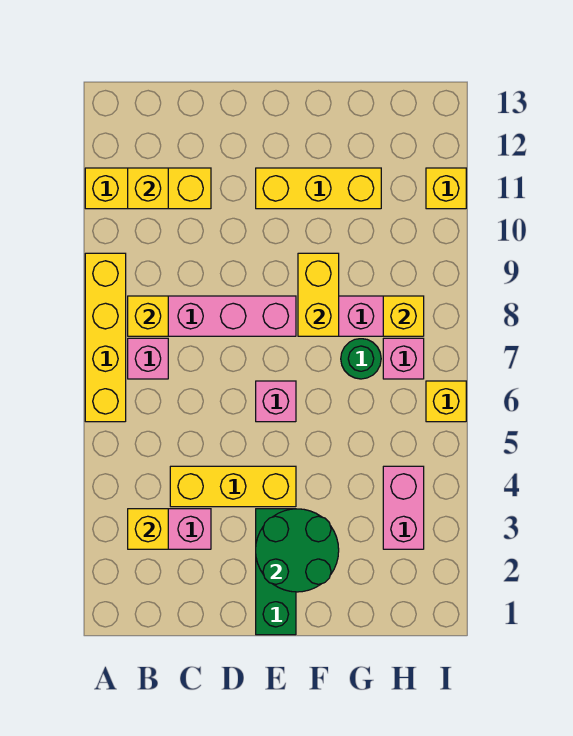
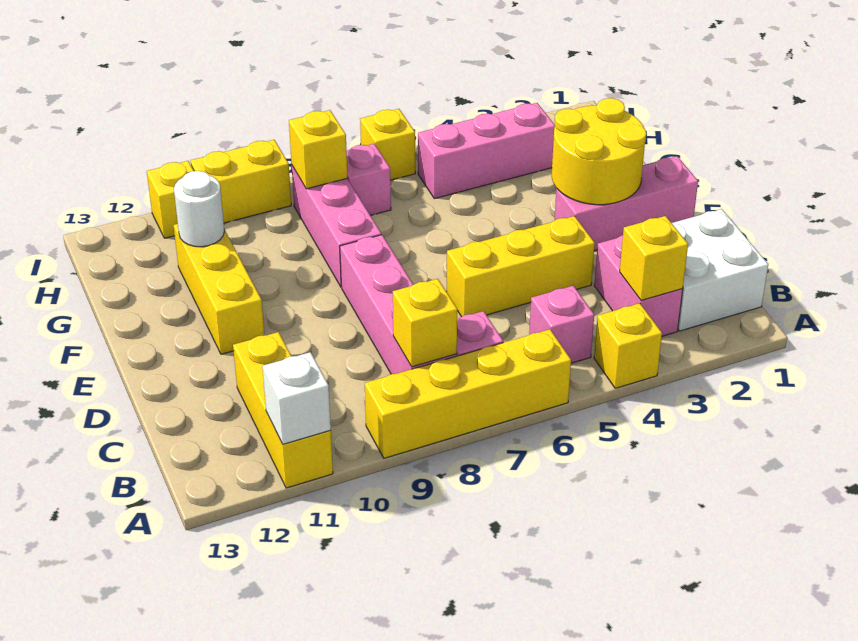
none -> white 1x1 brick [262,352,331,444]
none -> white 2x2 brick [672,209,768,331]
yellow 1x1 brick [128,168,168,209] -> yellow 1x1 brick moved to [594,303,662,388]
yellow 1x3 brick [170,466,296,507] -> yellow 1x3 brick turned to [446,216,595,317]
green 1x3 brick [256,509,296,635] -> pink 1x3 brick [555,156,698,251]
green 2x2 round brick [256,509,339,592] -> yellow 2x2 round brick [552,98,646,205]
pink 1x1 brick [256,381,296,422] -> pink 1x1 brick moved to [529,286,594,363]
yellow 1x2 brick [298,253,339,336] -> yellow 1x2 brick moved to [191,140,291,223]
green 1x1 round brick [341,339,381,379] -> none
none -> white 1x1 round brick [174,171,224,247]
pink 1x2 brick [383,466,424,549] -> pink 1x3 brick [418,103,555,199]

